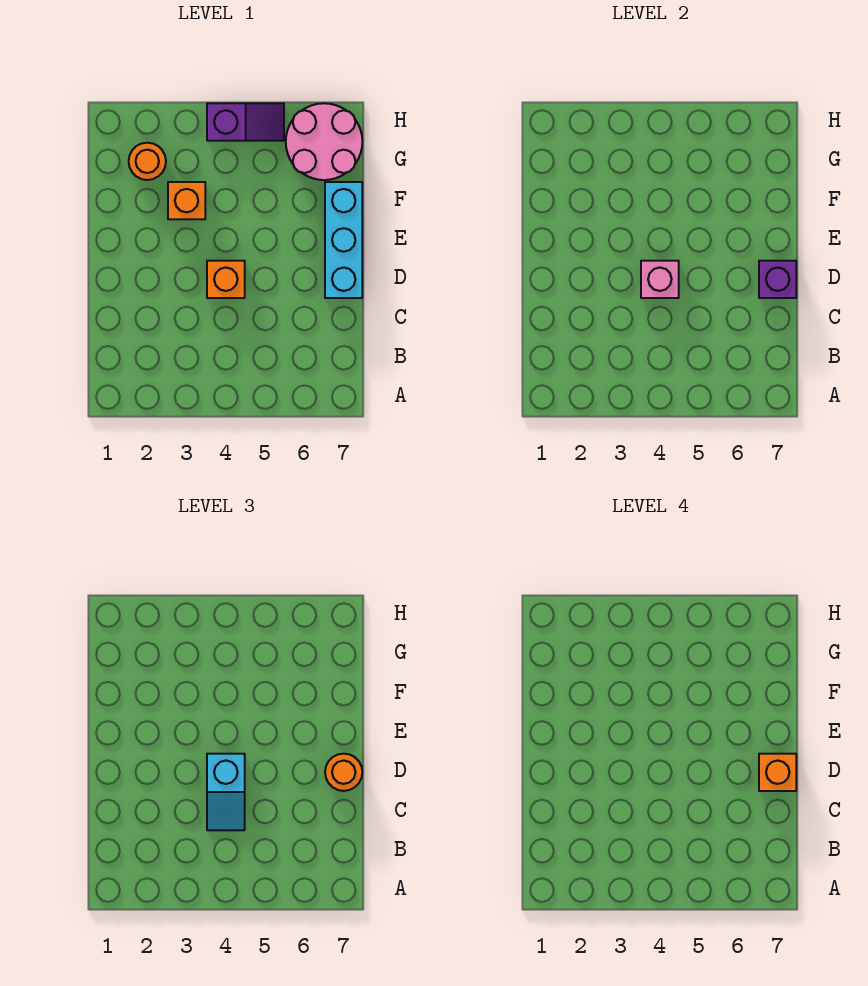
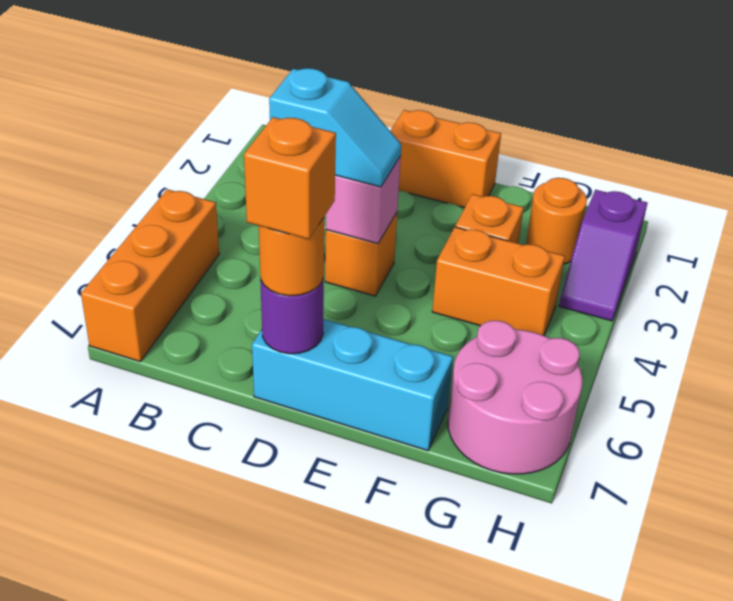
none -> orange 1x3 brick [81,189,219,362]
cyan 1x2 slope [207,754,245,830] -> cyan 1x2 slope turned to [269,68,401,187]
none -> orange 1x2 brick [390,110,501,208]
purple 1x1 brick [759,261,796,298] -> purple 1x1 round brick [260,278,324,354]
none -> orange 1x2 brick [432,227,565,335]
purple 1x2 slope [207,103,284,141] -> purple 1x2 slope moved to [559,190,647,321]

